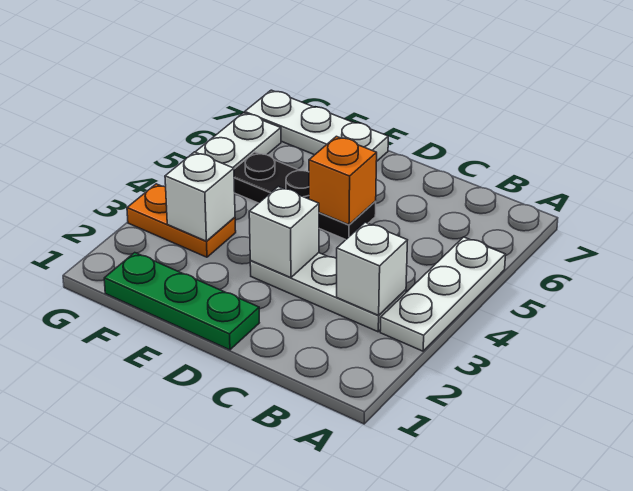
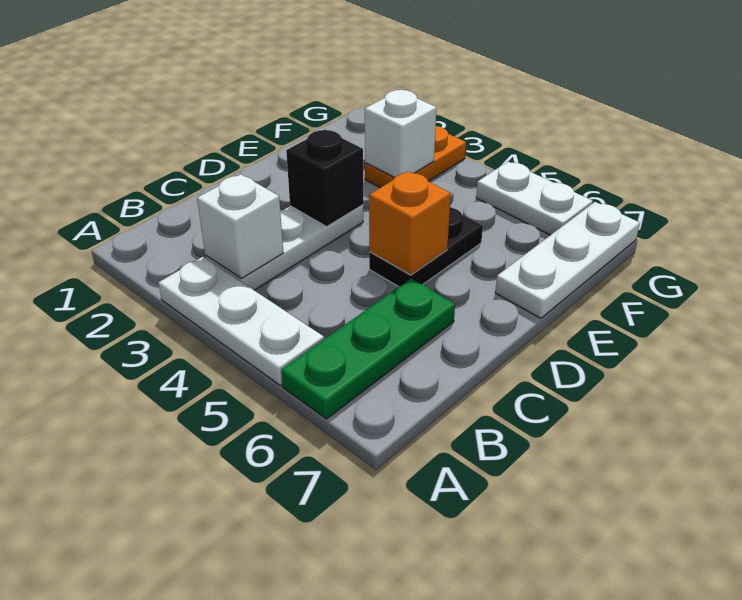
green 1x3 plate [104,253,259,350] -> green 1x3 plate moved to [281,279,455,419]
white 1x1 brick [249,187,319,278] -> black 1x1 brick [286,130,363,227]
black 1x3 plate [234,152,376,240] -> black 1x2 plate [369,207,483,287]

